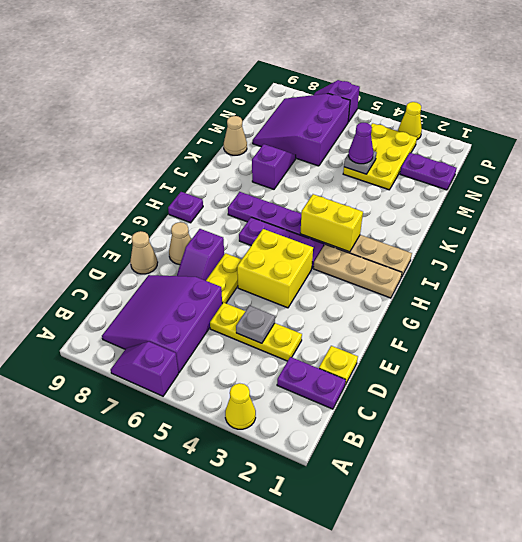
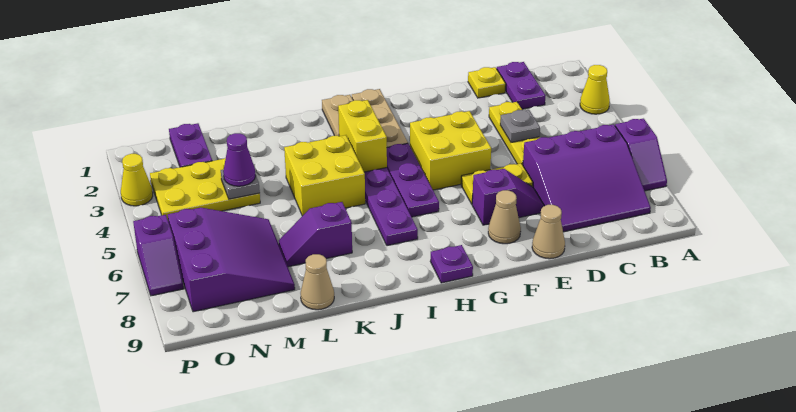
none -> yellow 2x2 brick [284,135,365,216]
purple 3x3 slope [253,94,350,166] -> purple 3x3 slope turned to [168,208,295,312]

